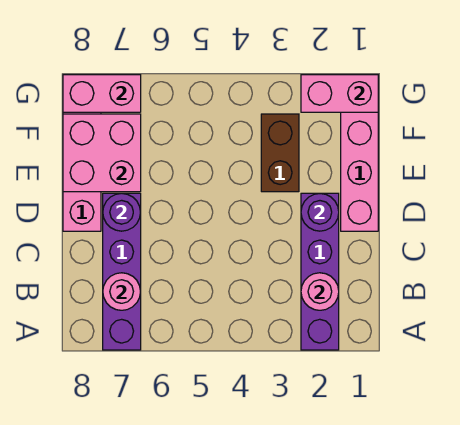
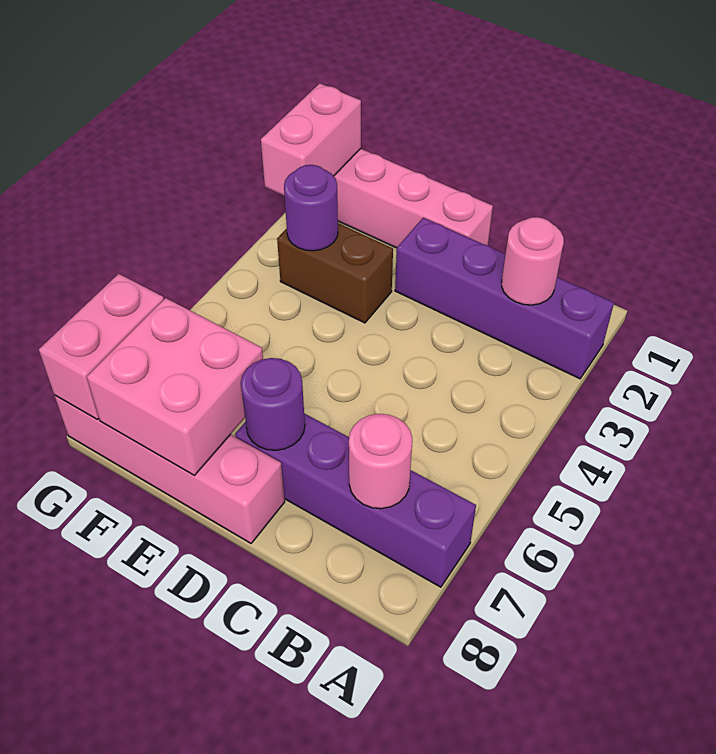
purple 1x1 round brick [301,193,339,231] -> purple 1x1 round brick moved to [284,165,338,251]

